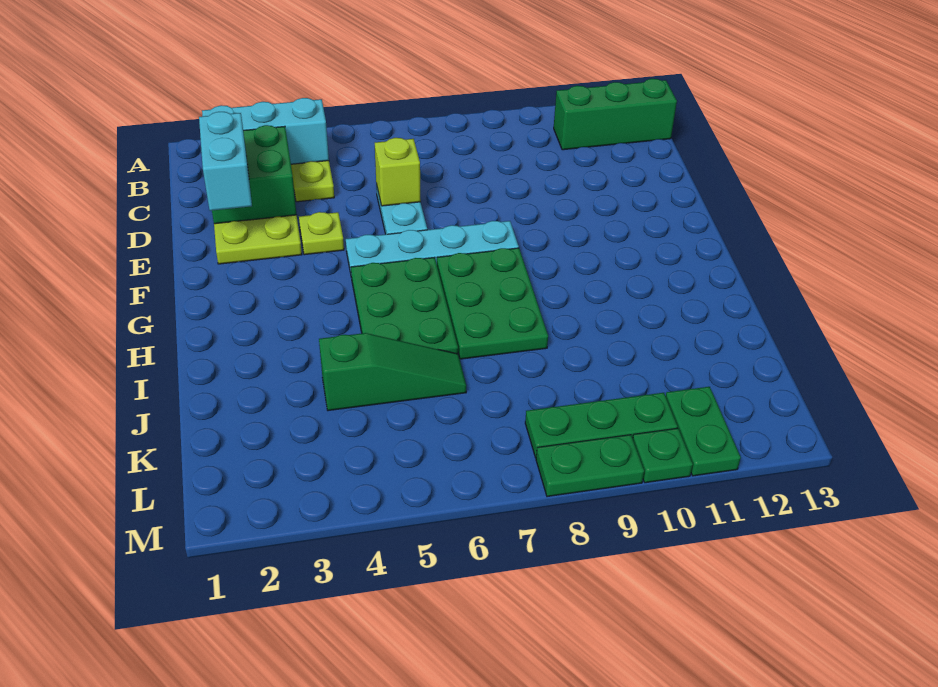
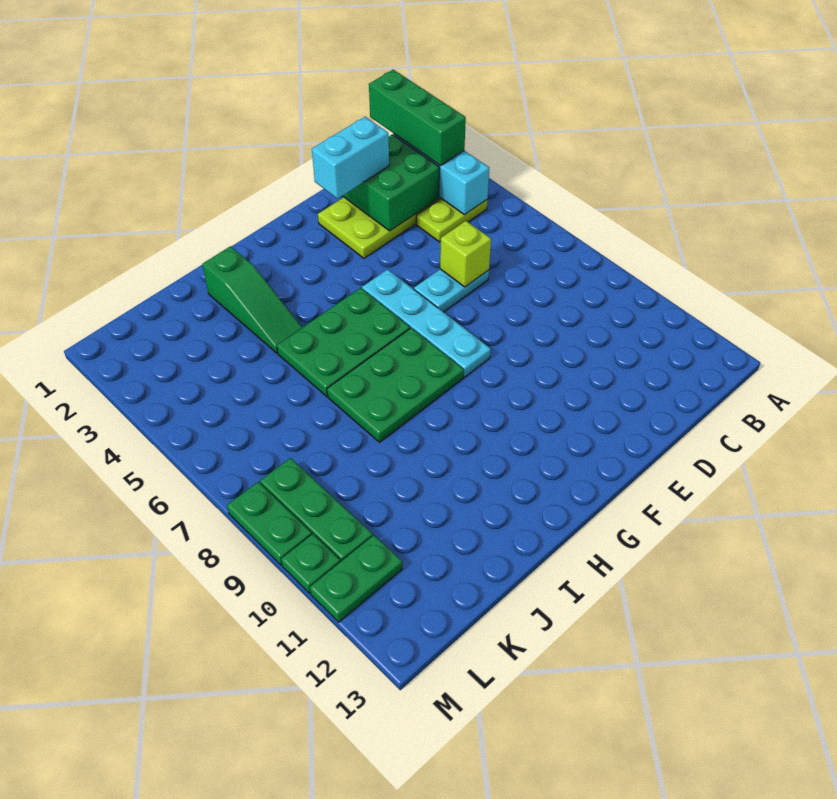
green 1x3 brick [554,79,677,150] -> green 1x3 brick moved to [369,70,466,166]
lime 1x1 plate [299,212,344,255] -> none
green 1x3 slope [319,333,466,411] -> green 1x3 slope moved to [202,246,302,353]

